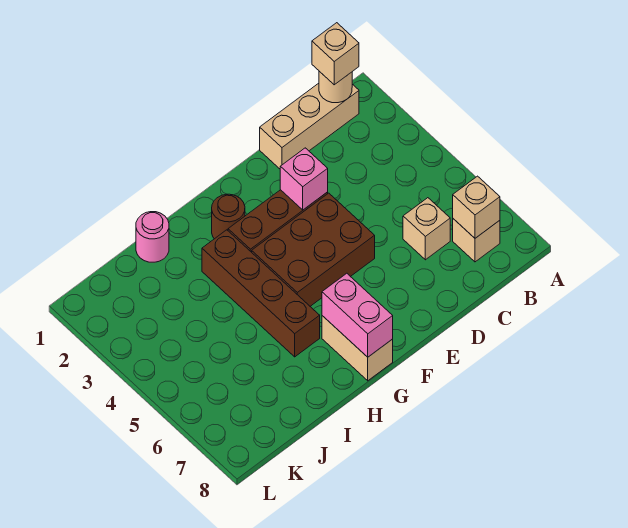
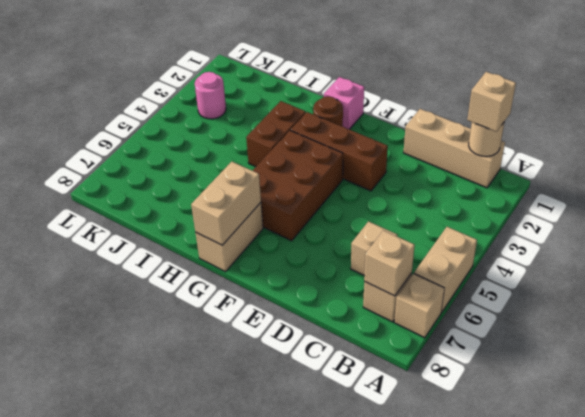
none -> tan 1x2 brick [414,227,477,312]
none -> tan 1x1 brick [394,273,444,338]
pink 1x1 brick [280,148,328,210] -> pink 1x1 brick moved to [324,77,364,129]
brown 2x3 brick [252,193,375,306] -> brown 2x3 brick turned to [253,130,343,241]
pink 1x2 brick [322,273,393,357] -> tan 1x2 brick [191,162,261,245]
brown 1x4 brick [202,230,320,357] -> brown 1x2 brick [246,101,306,167]
pink 1x1 round brick [136,212,169,262] -> pink 1x1 round brick moved to [195,72,226,119]

